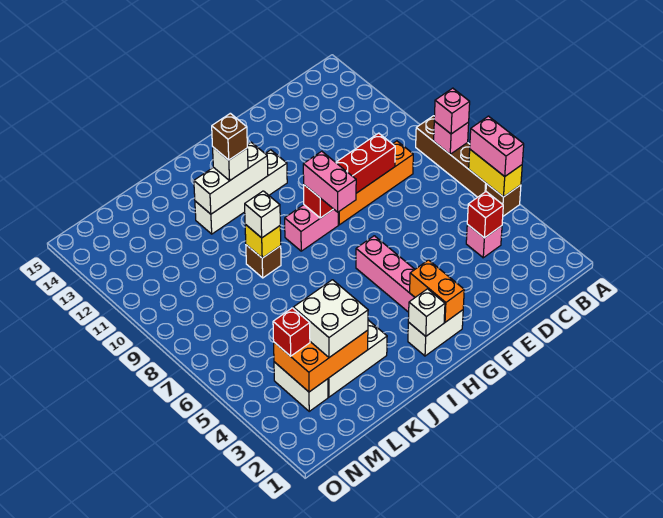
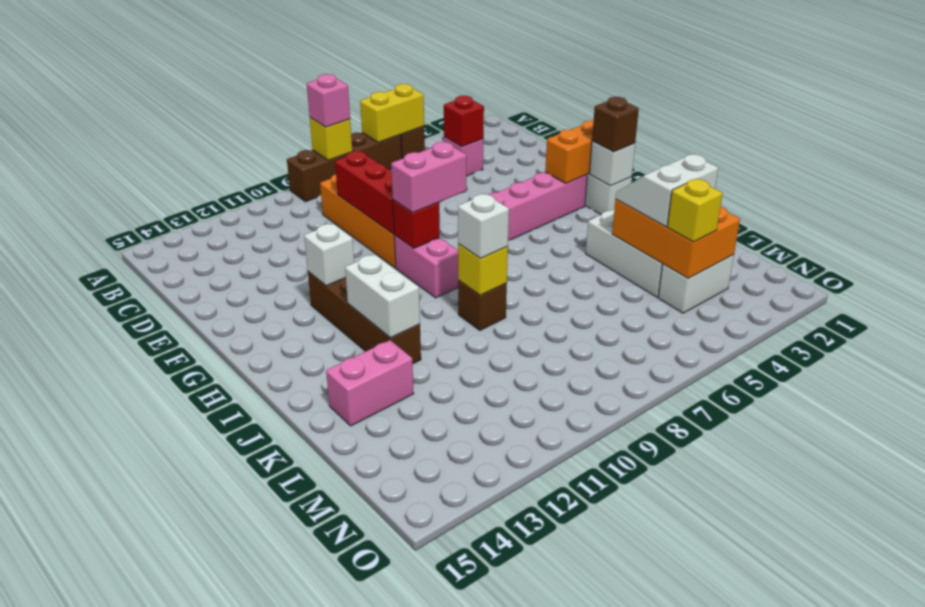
pink 1x2 brick [470,116,524,176] -> pink 1x2 brick moved to [326,340,414,426]
pink 1x1 brick [434,121,469,154] -> yellow 1x1 brick [310,118,352,160]
white 1x4 brick [195,150,287,234] -> brown 1x4 brick [308,272,421,364]
white 1x3 brick [194,142,268,214] -> white 1x2 brick [345,254,420,338]
white 1x1 brick [213,147,248,180] -> white 1x1 brick moved to [304,224,354,286]
brown 1x1 brick [212,113,247,160] -> brown 1x1 brick moved to [592,97,639,152]
white 2x2 brick [293,280,368,358] -> white 2x2 slope [615,154,718,227]
red 1x1 brick [273,308,310,356] -> yellow 1x1 brick [667,179,723,242]

